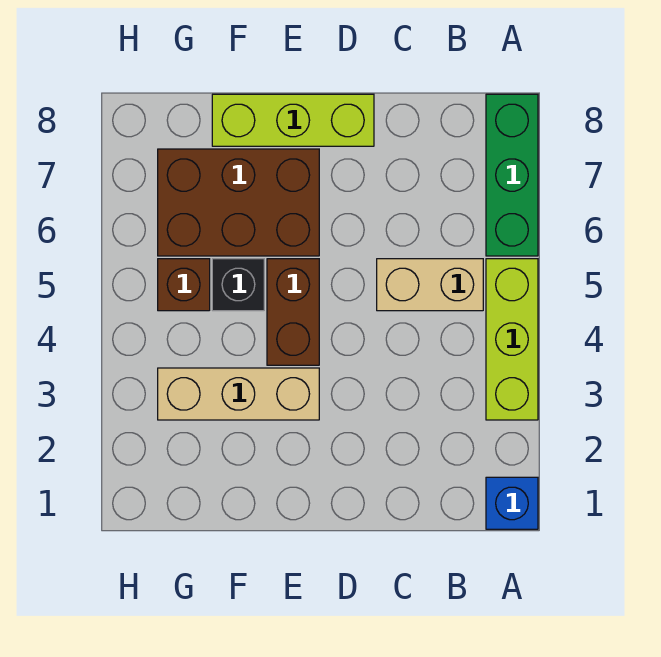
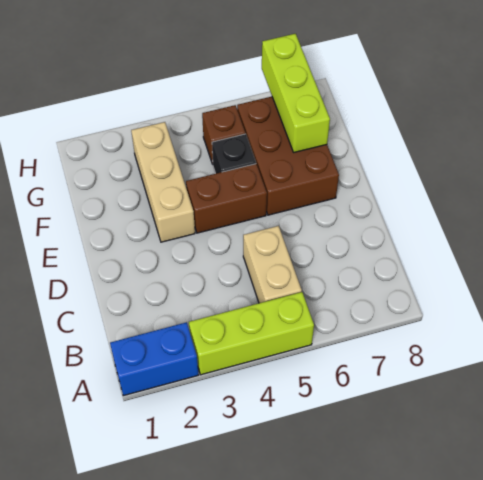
blue 1x1 brick [486,477,538,529] -> blue 1x2 brick [110,322,198,396]
green 1x3 brick [486,94,538,256] -> none
lime 1x3 brick [212,94,374,146] -> lime 1x3 brick moved to [262,34,330,152]

